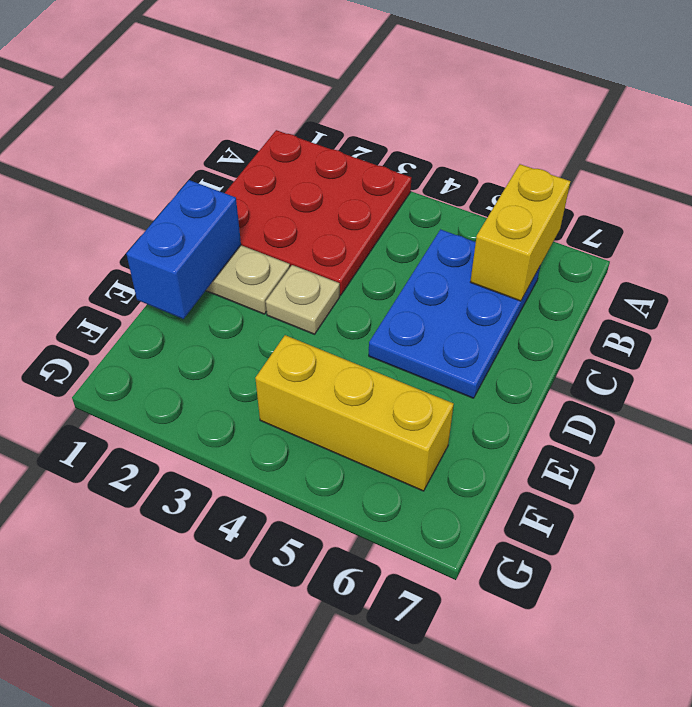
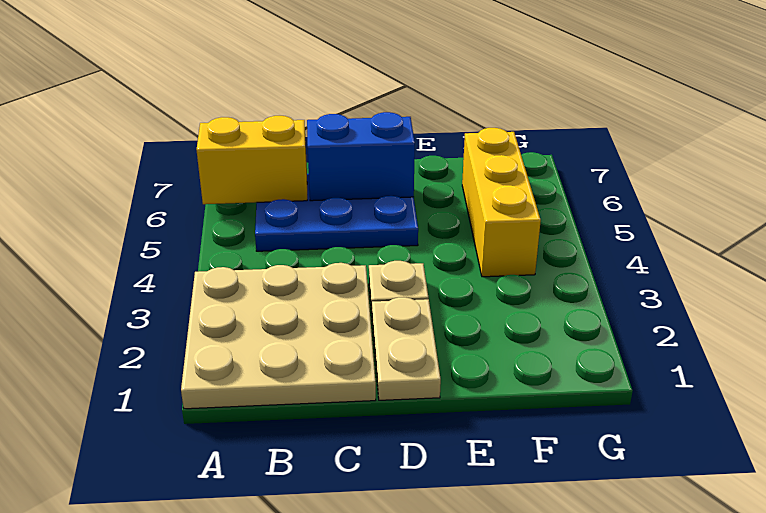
red 3x3 plate [225,130,411,295] -> tan 3x3 plate [181,263,376,409]
blue 1x2 brick [126,180,241,319] -> blue 1x2 brick moved to [307,112,415,201]

